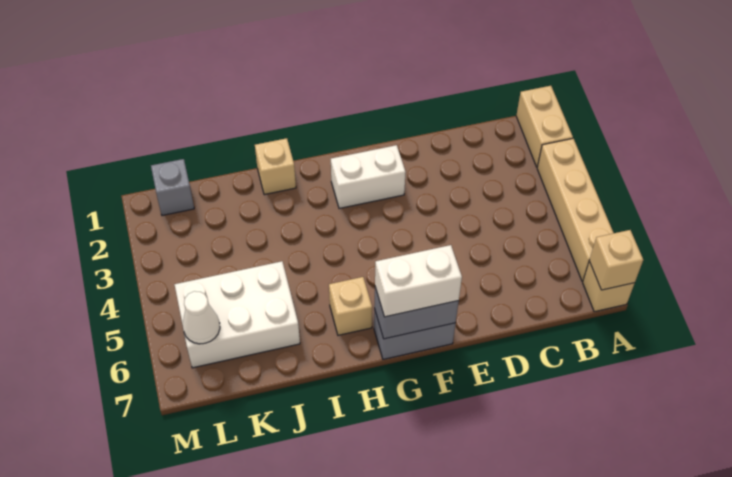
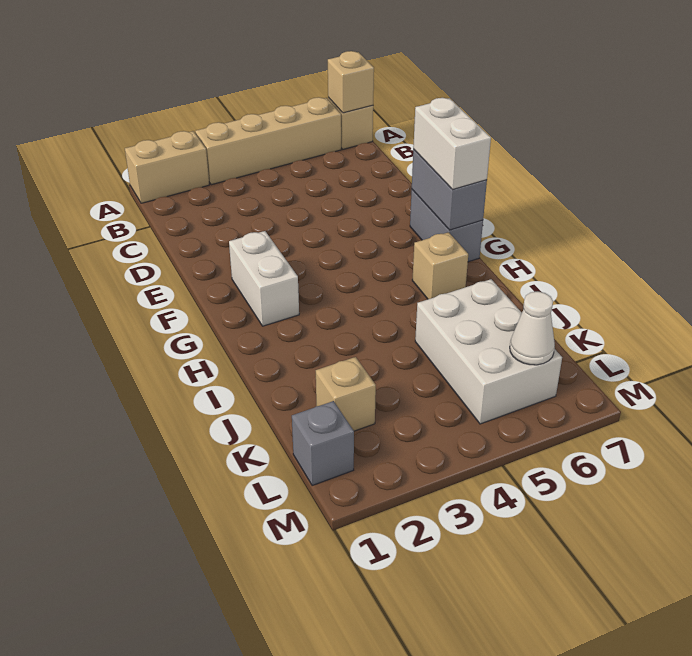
tan 1x1 brick [255,138,296,195] -> tan 1x1 brick moved to [316,357,376,431]

